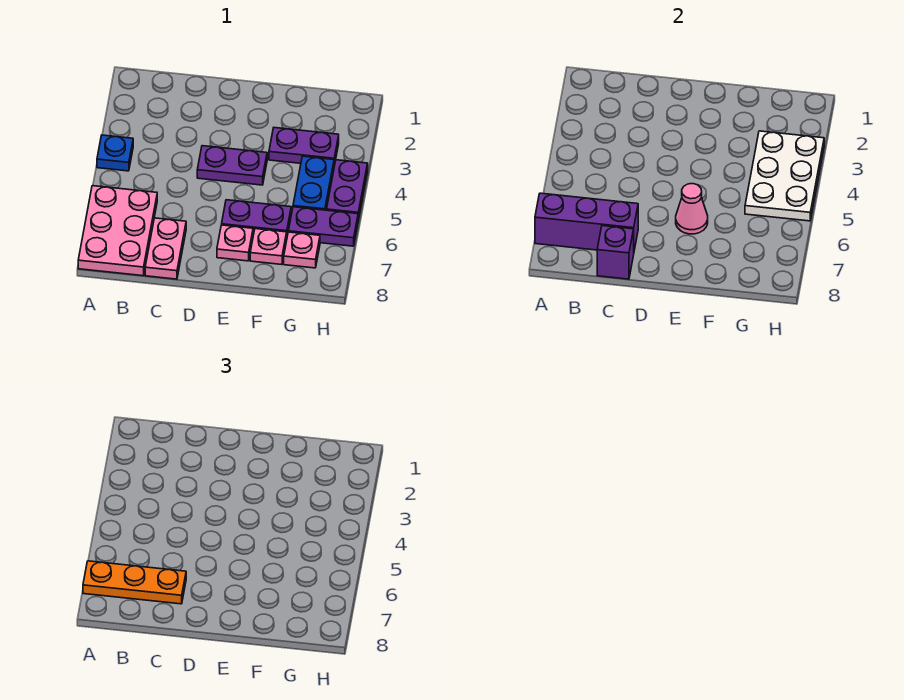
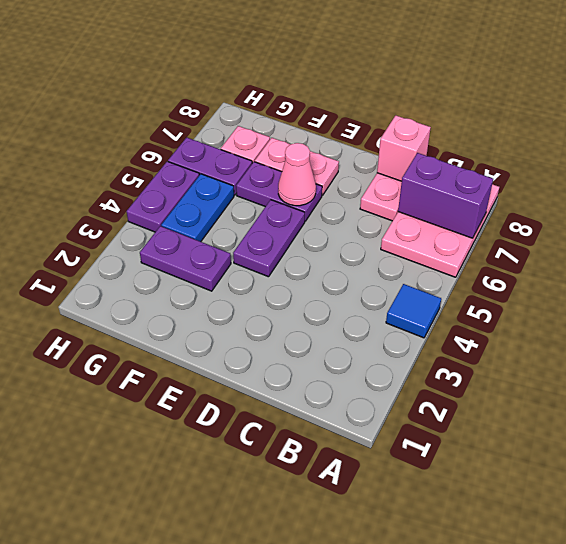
blue 1x1 plate [97,135,133,171] -> blue 1x1 tile [386,284,441,338]
purple 1x3 brick [535,193,638,250] -> purple 1x2 brick [398,153,493,238]
orange 1x3 plate [83,561,186,604] -> none
purple 1x1 brick [597,226,634,279] -> pink 1x1 brick [377,115,431,181]
purple 1x2 plate [197,146,267,185] -> purple 1x2 plate turned to [233,200,305,277]
white 2x3 plate [745,131,824,221] -> none

